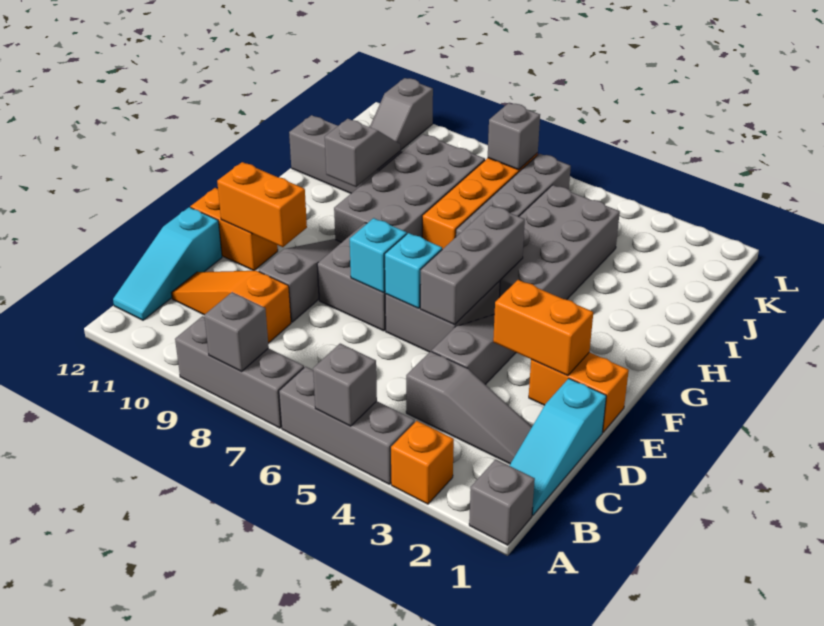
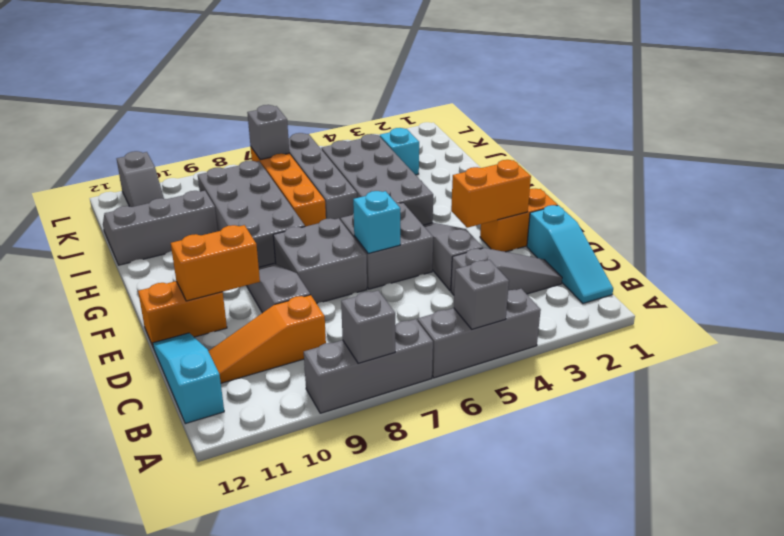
grey 1x1 brick [469,459,535,545] -> none
orange 1x1 brick [391,421,454,504] -> none
cyan 1x3 slope [113,207,222,320] -> cyan 1x3 slope turned to [153,333,224,424]
grey 1x3 brick [420,205,525,325] -> none
cyan 1x1 brick [350,218,407,293] -> cyan 1x1 brick moved to [380,128,419,175]
grey 1x2 slope [325,119,400,187] -> none

